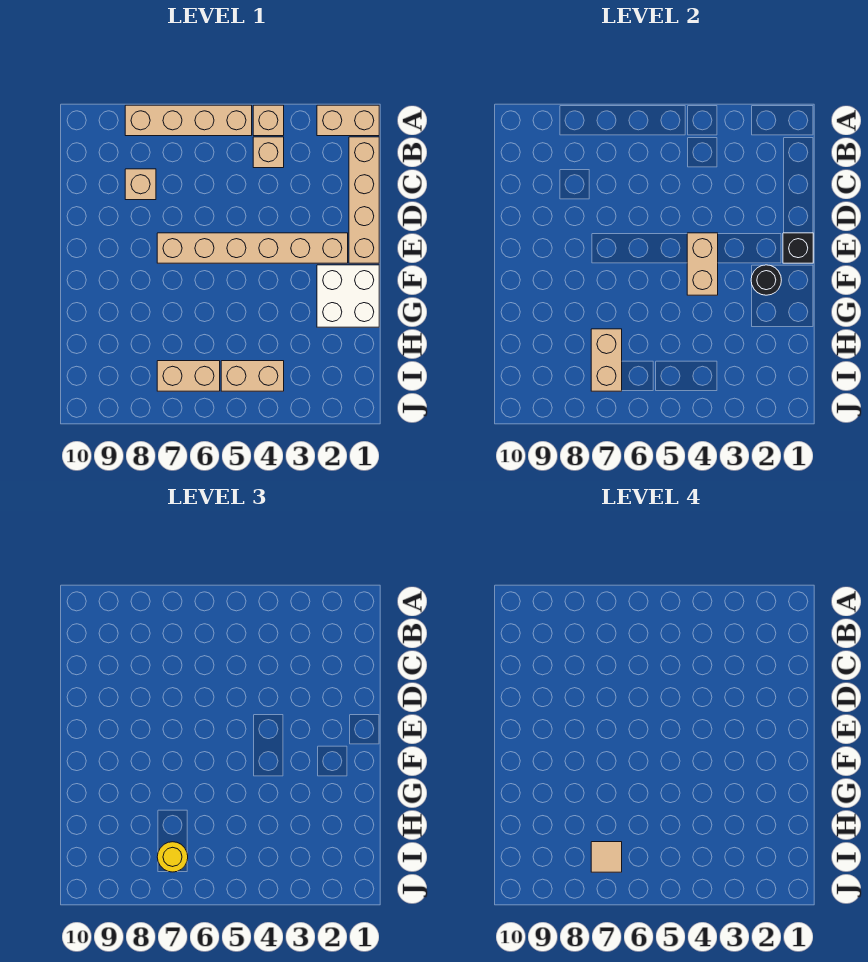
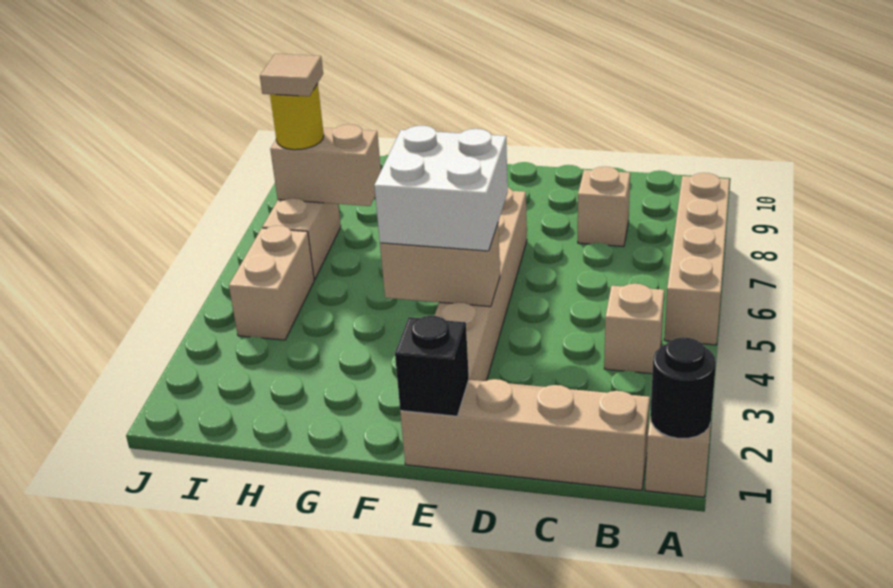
tan 1x1 brick [253,105,284,136] -> none
white 2x2 brick [317,265,379,327] -> white 2x2 brick moved to [374,126,508,251]
black 1x1 round brick [751,265,781,295] -> black 1x1 round brick moved to [650,337,716,438]

